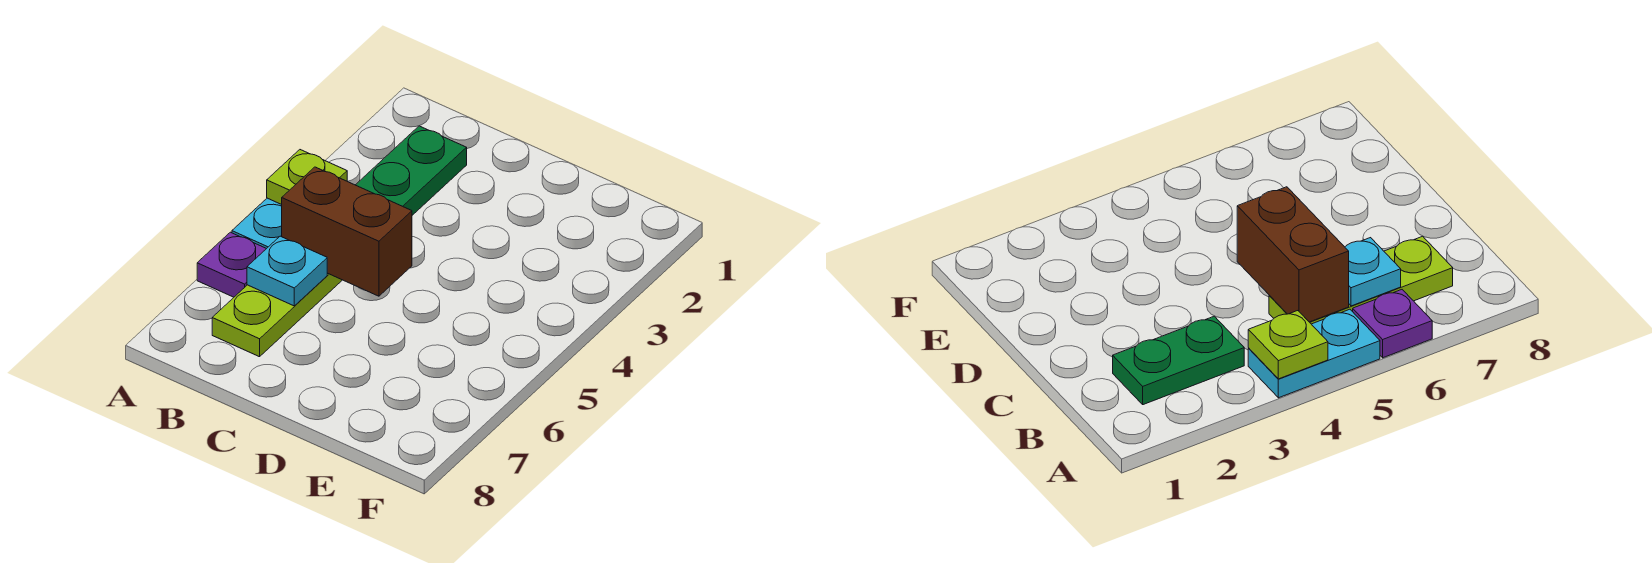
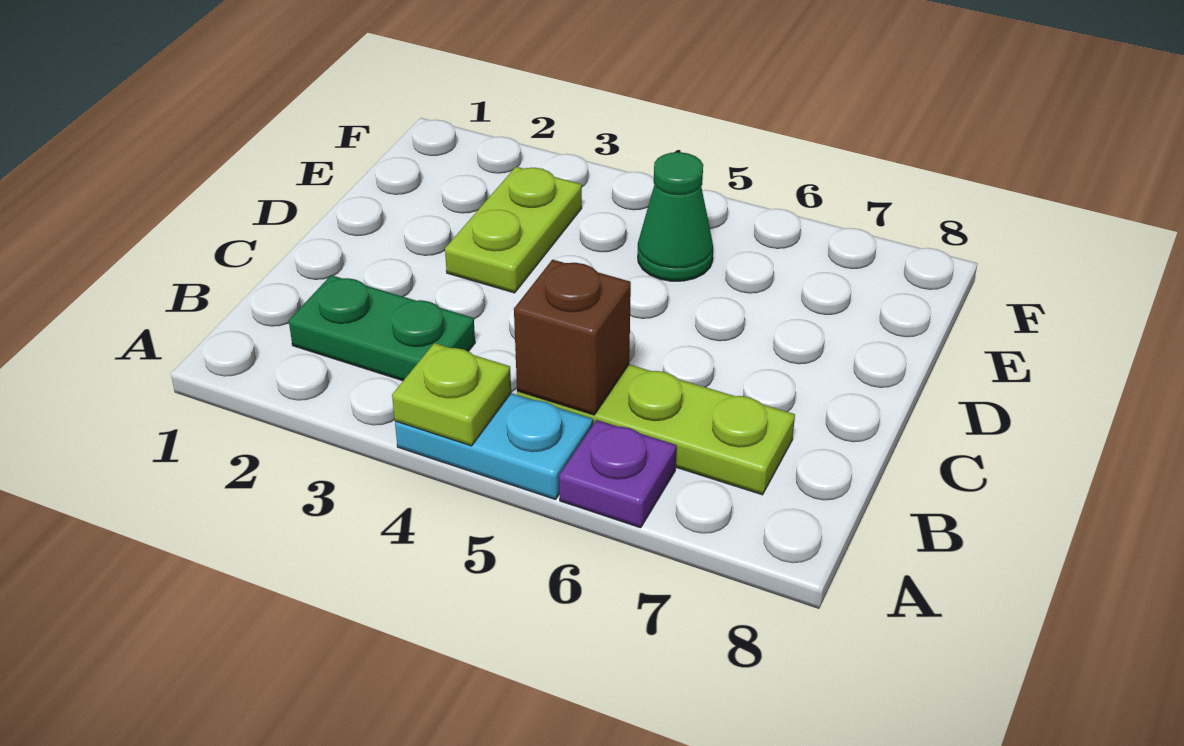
brown 1x2 brick [282,167,412,296] -> brown 1x1 brick [514,260,631,415]
cyan 1x1 plate [247,236,327,306] -> none
none -> lime 1x2 plate [445,167,582,293]
none -> green 1x1 cone [638,152,713,281]

